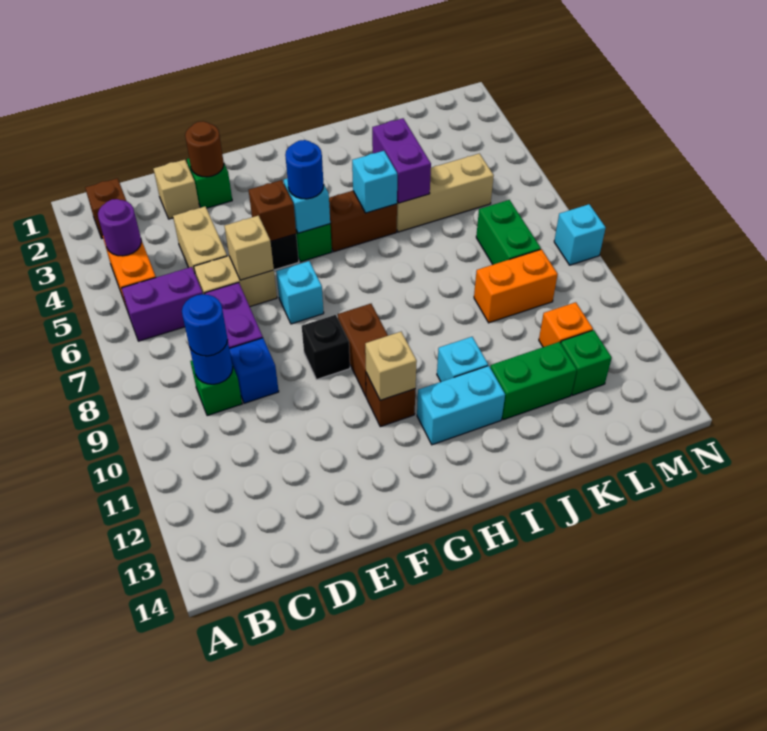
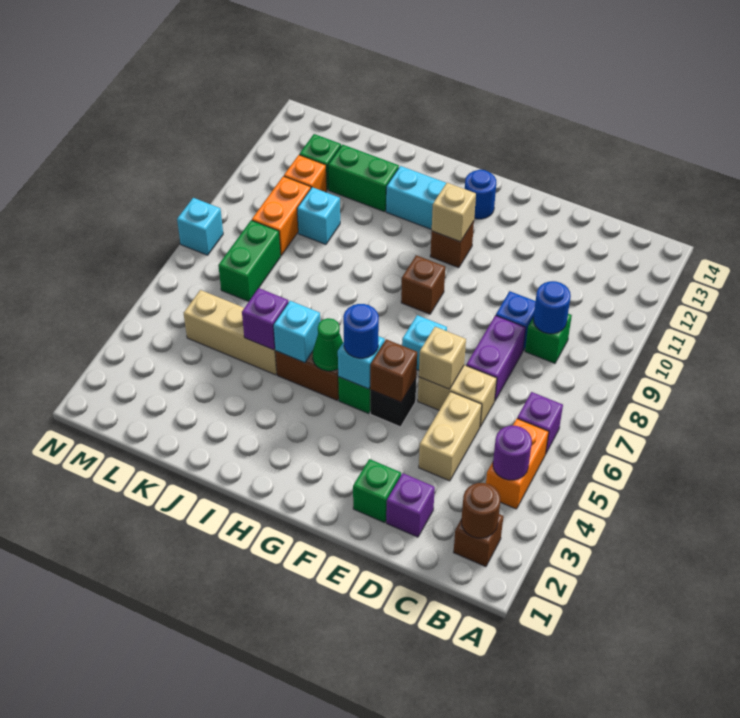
purple 1x2 brick [121,267,203,341] -> purple 1x1 brick [517,392,563,454]
blue 1x1 round brick [182,294,228,356] -> blue 1x1 round brick moved to [465,169,496,219]
tan 1x1 brick [153,160,199,219] -> purple 1x1 brick [386,473,435,537]
brown 1x1 round brick [185,121,224,177] -> brown 1x1 round brick moved to [461,483,500,538]
black 1x1 brick [302,315,350,380] -> none
brown 1x2 brick [338,304,388,396] -> brown 1x1 brick [401,255,445,314]
none -> green 1x1 cone [313,318,343,371]
cyan 1x1 brick [437,337,488,382] -> cyan 1x1 brick moved to [297,187,340,244]
purple 1x2 brick [372,118,431,203] -> purple 1x1 brick [242,288,288,350]
orange 1x2 brick [474,249,558,323] -> orange 1x2 brick turned to [252,176,311,255]

